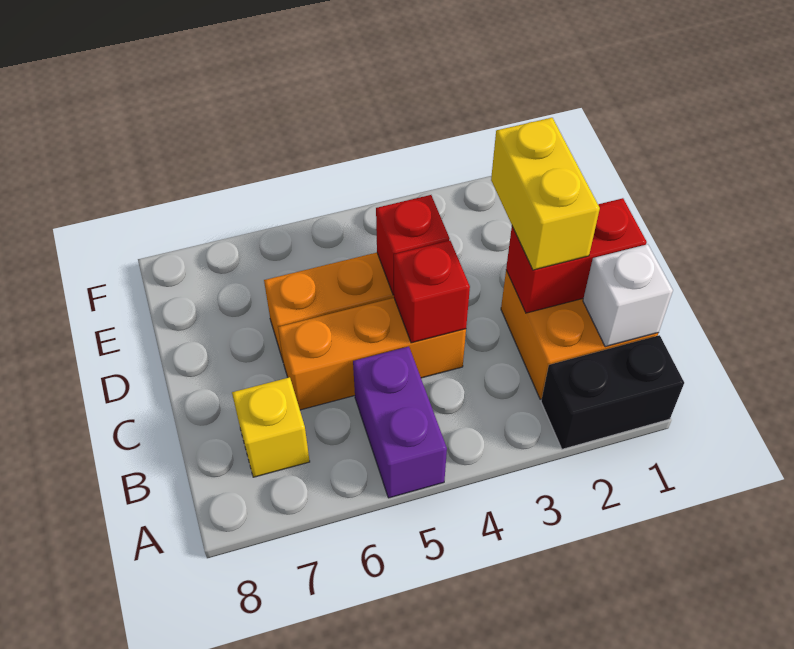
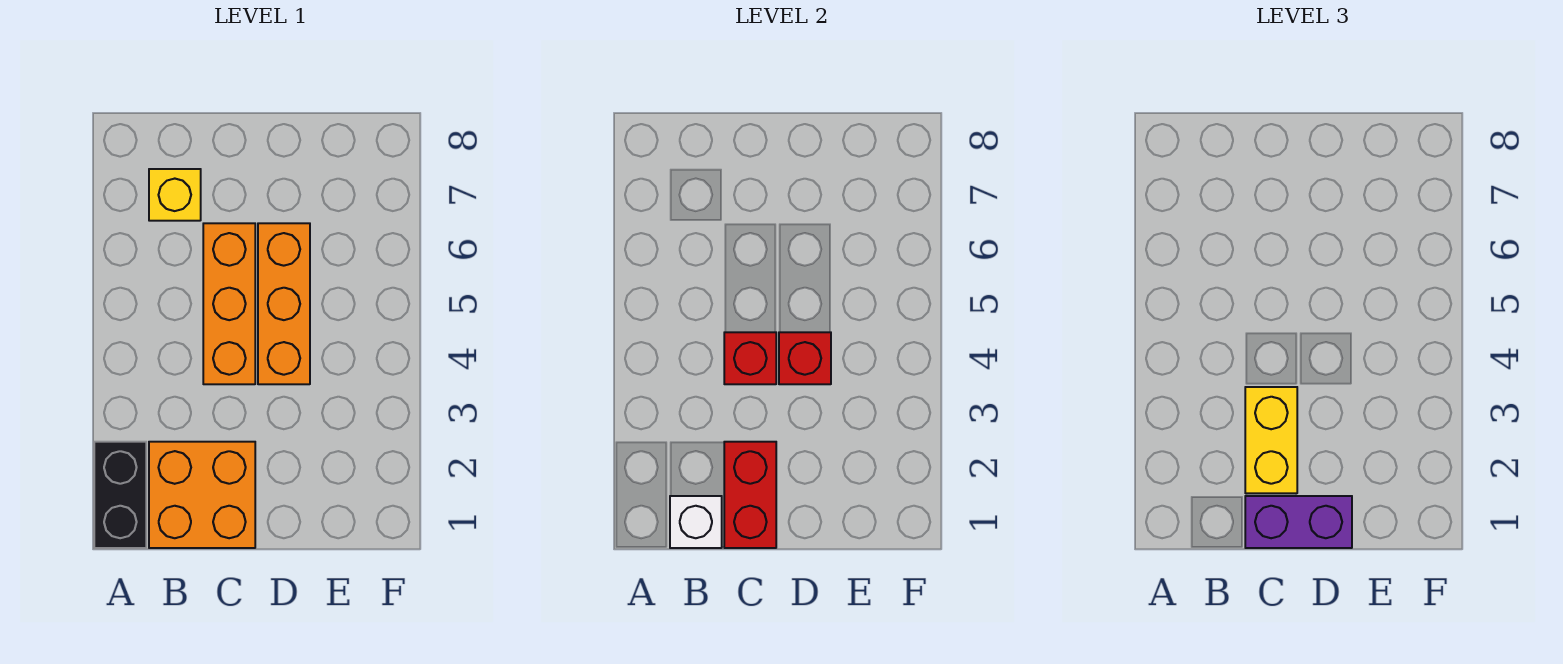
purple 1x2 brick [353,347,447,498] -> purple 1x2 brick moved to [1245,496,1352,548]
yellow 1x2 brick [491,118,600,270] -> yellow 1x2 brick turned to [1245,387,1297,493]

